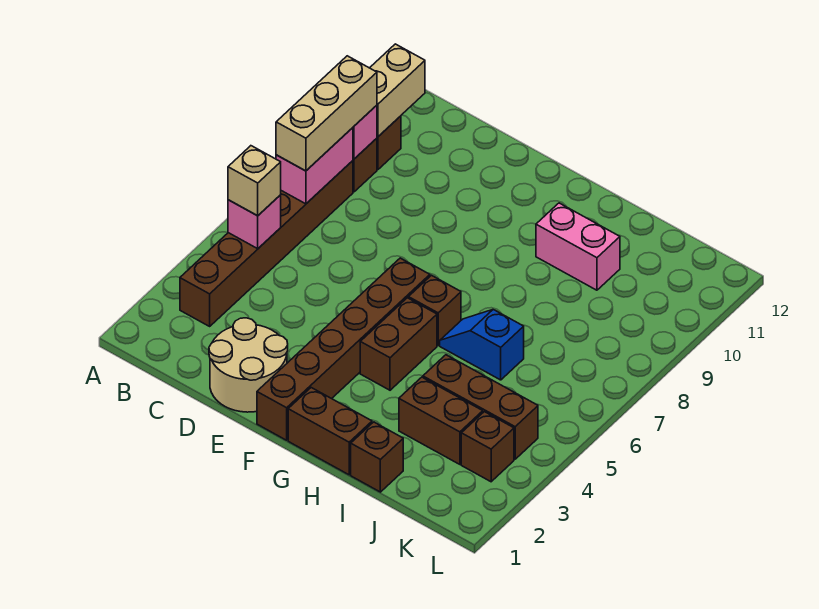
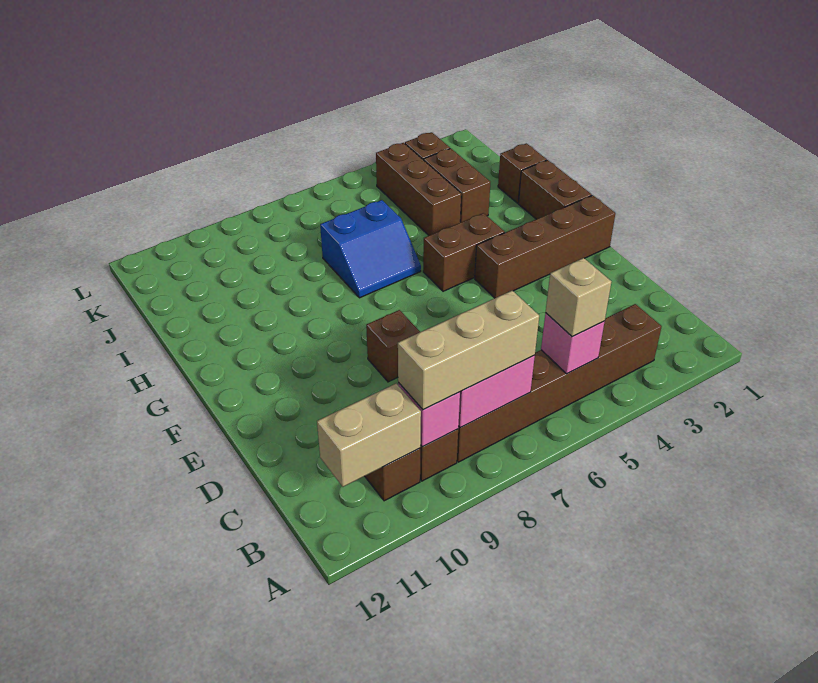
tan 2x2 round brick [209,318,288,412] -> none
brown 1x6 brick [257,258,430,440] -> brown 1x4 brick [475,195,615,298]
brown 1x1 brick [408,275,461,345] -> brown 1x1 brick moved to [366,310,420,382]
blue 1x2 slope [440,310,524,380] -> blue 2x2 slope [320,200,421,298]
pink 1x2 brick [536,203,620,290] -> none

